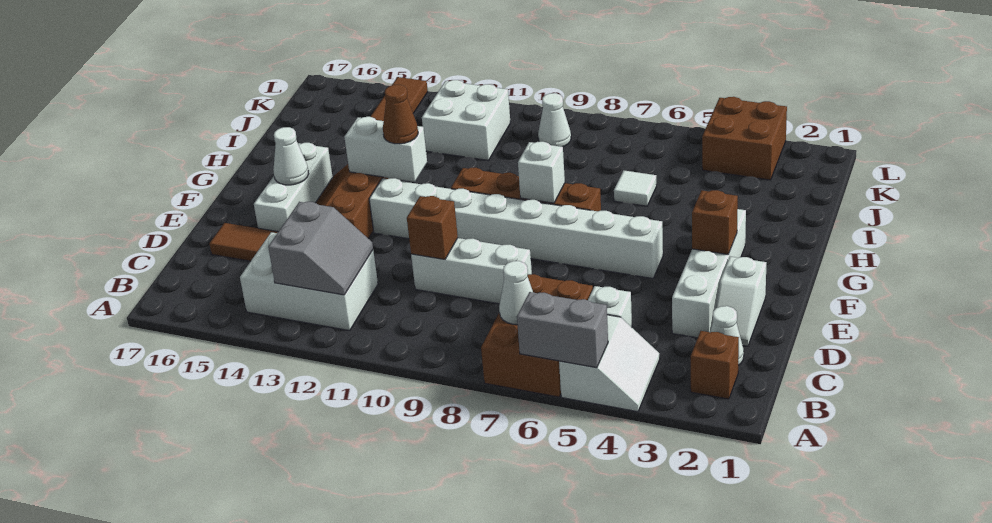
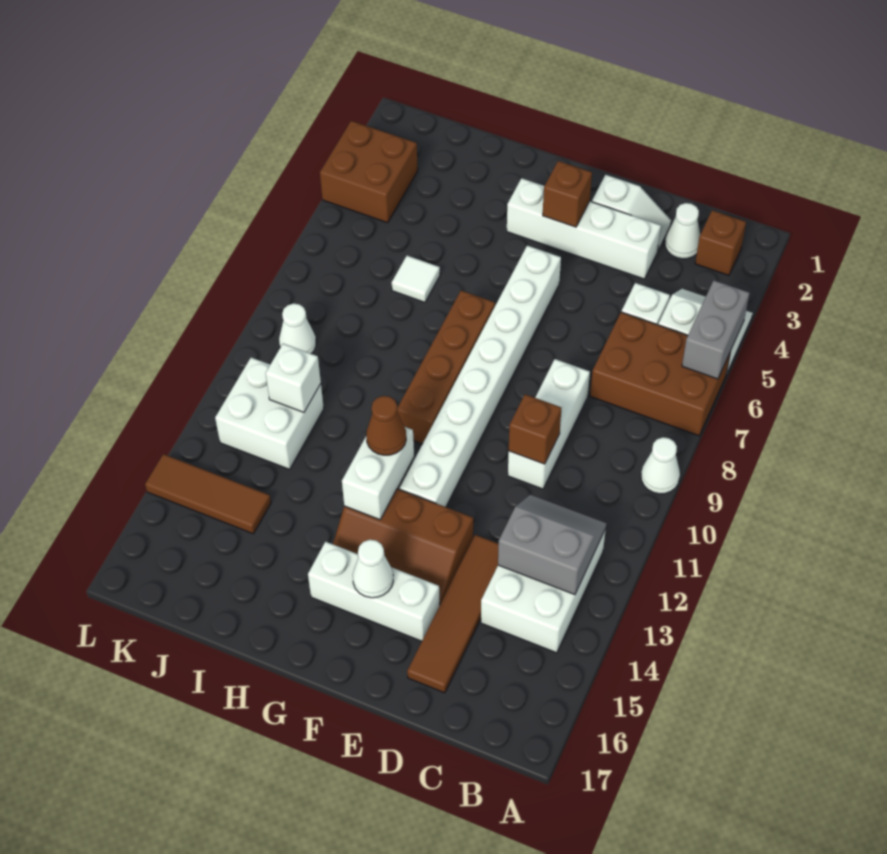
white 1x1 cone [499,261,533,325] -> white 1x1 cone moved to [641,437,680,494]
white 1x1 brick [518,142,565,203] -> white 1x1 brick moved to [266,344,321,412]

